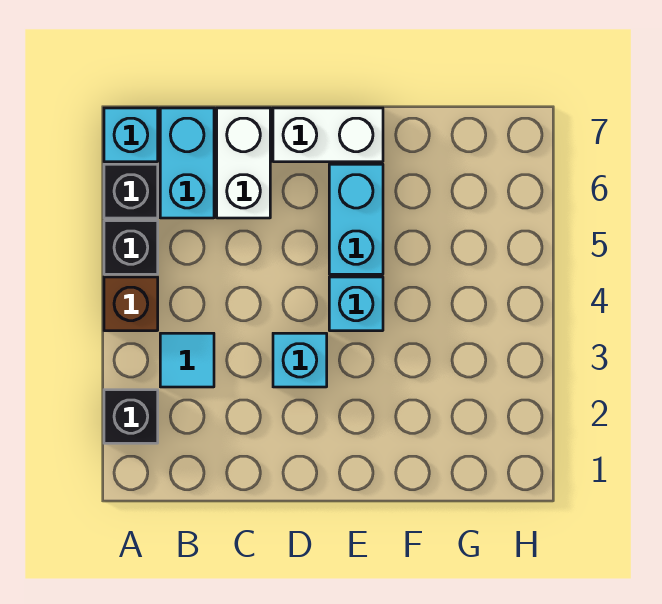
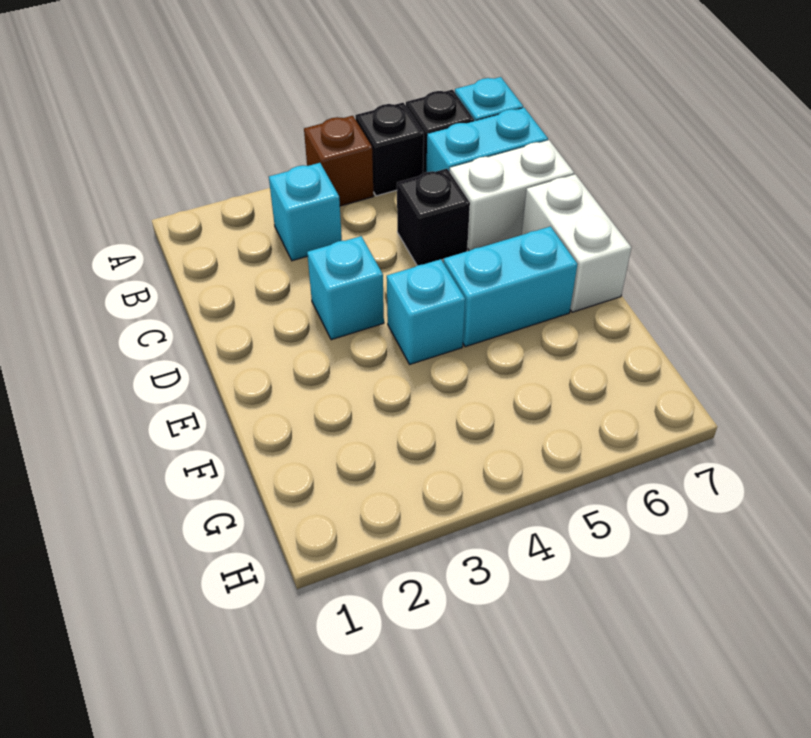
black 1x1 brick [104,390,158,443] -> black 1x1 brick moved to [397,169,470,266]
cyan 1x1 tile [160,333,214,387] -> cyan 1x1 brick [269,163,342,261]

